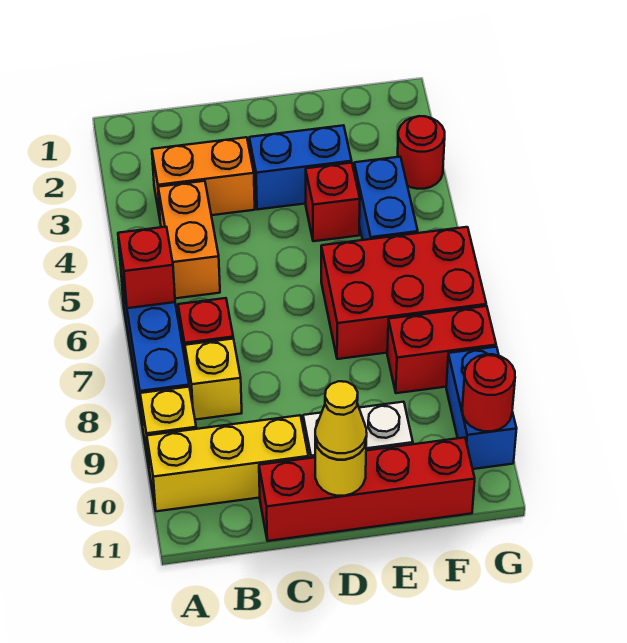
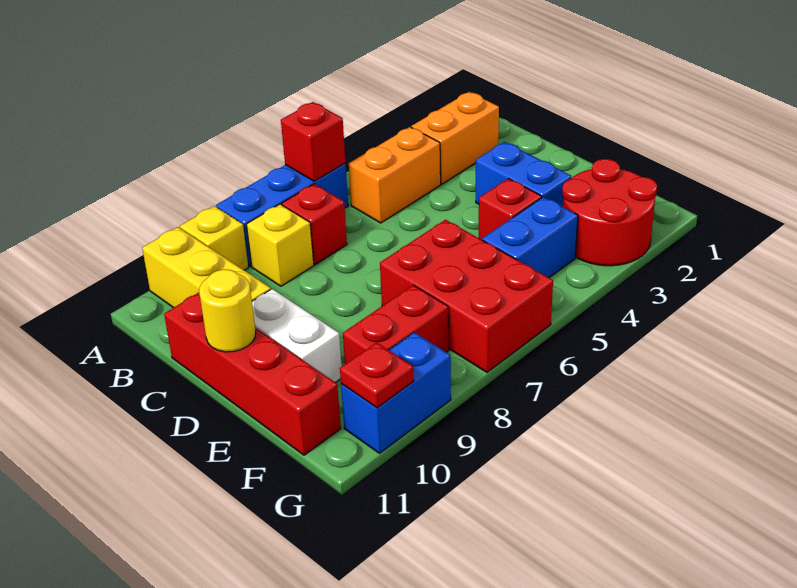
orange 1x2 brick [152,137,255,218] -> orange 1x2 brick turned to [411,92,499,184]
yellow 1x1 cone [315,381,367,460] -> none
red 1x2 brick [387,306,496,393] -> red 1x2 brick turned to [343,285,449,364]
red 1x1 round brick [398,116,445,189] -> red 2x2 round brick [562,159,657,266]
red 1x1 round brick [462,354,515,431] -> red 1x1 plate [340,342,414,408]

